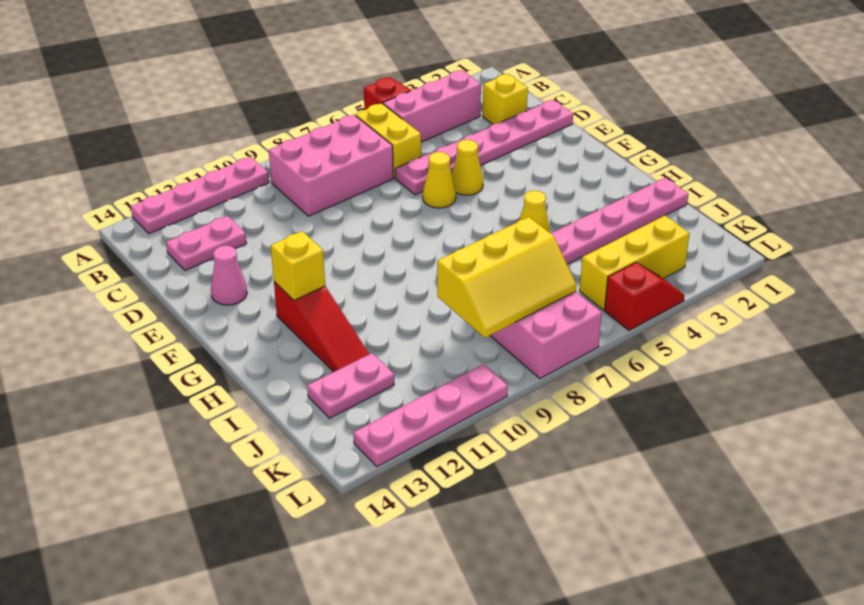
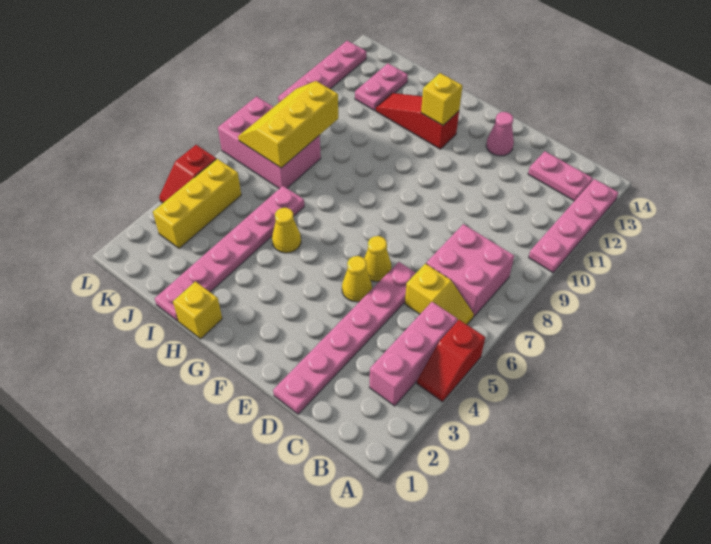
yellow 1x2 brick [355,103,421,178] -> yellow 1x2 slope [405,264,474,324]
pink 2x3 brick [269,115,393,216] -> pink 2x2 brick [426,224,514,317]
yellow 1x1 brick [483,74,528,124] -> yellow 1x1 brick moved to [173,281,222,339]
pink 1x2 plate [166,216,246,271] -> pink 1x2 plate turned to [528,151,593,201]

